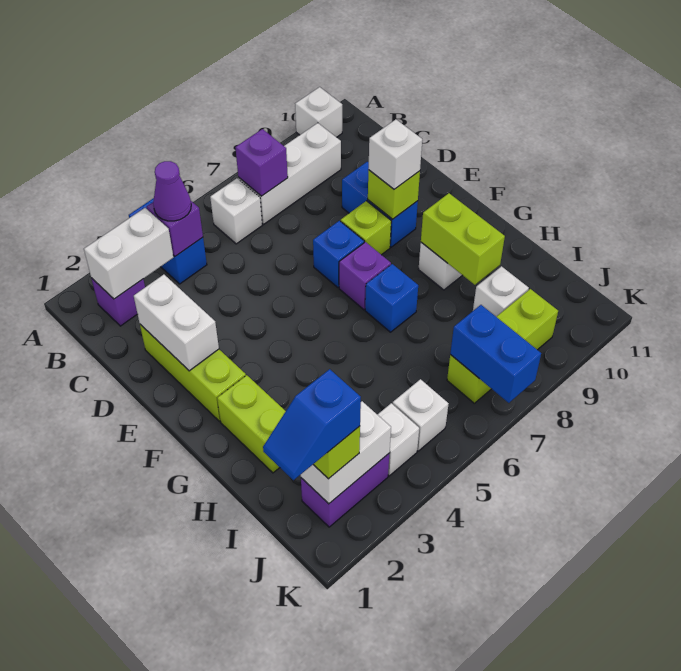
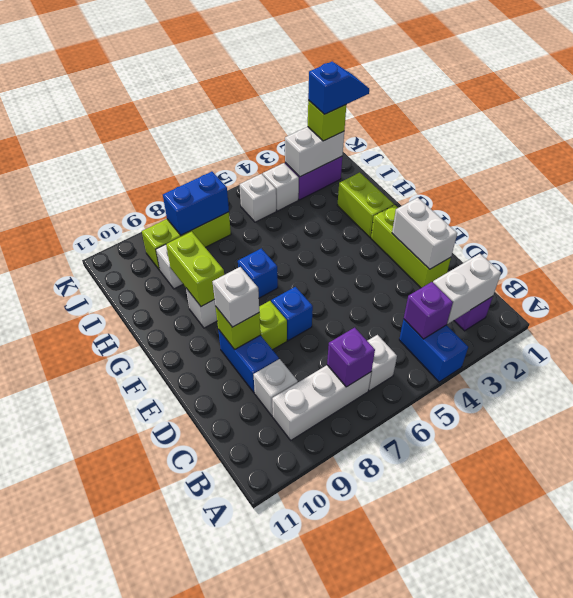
white 1x1 brick [295,87,342,137] -> white 1x1 brick moved to [254,359,298,416]
purple 1x1 cone [153,161,191,221] -> none
purple 1x1 brick [339,242,391,310] -> none
blue 1x2 brick [450,305,541,403] -> blue 1x2 brick turned to [163,172,229,235]

